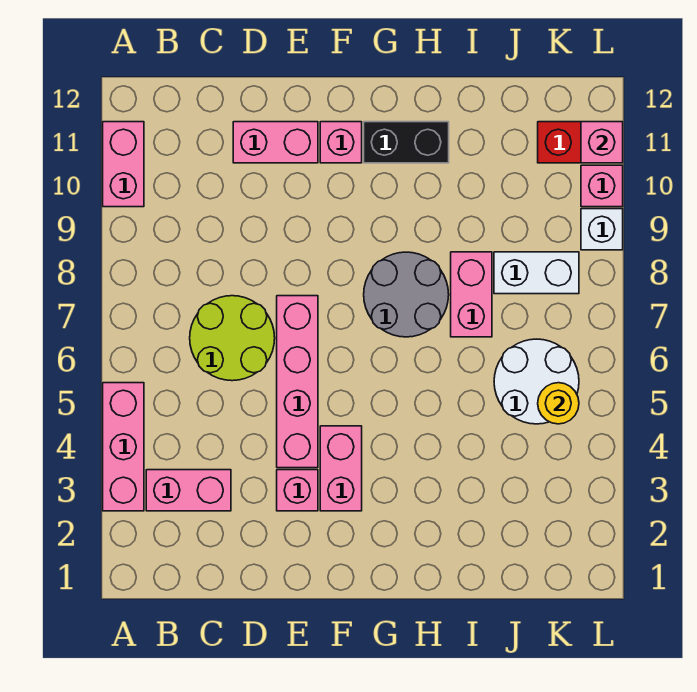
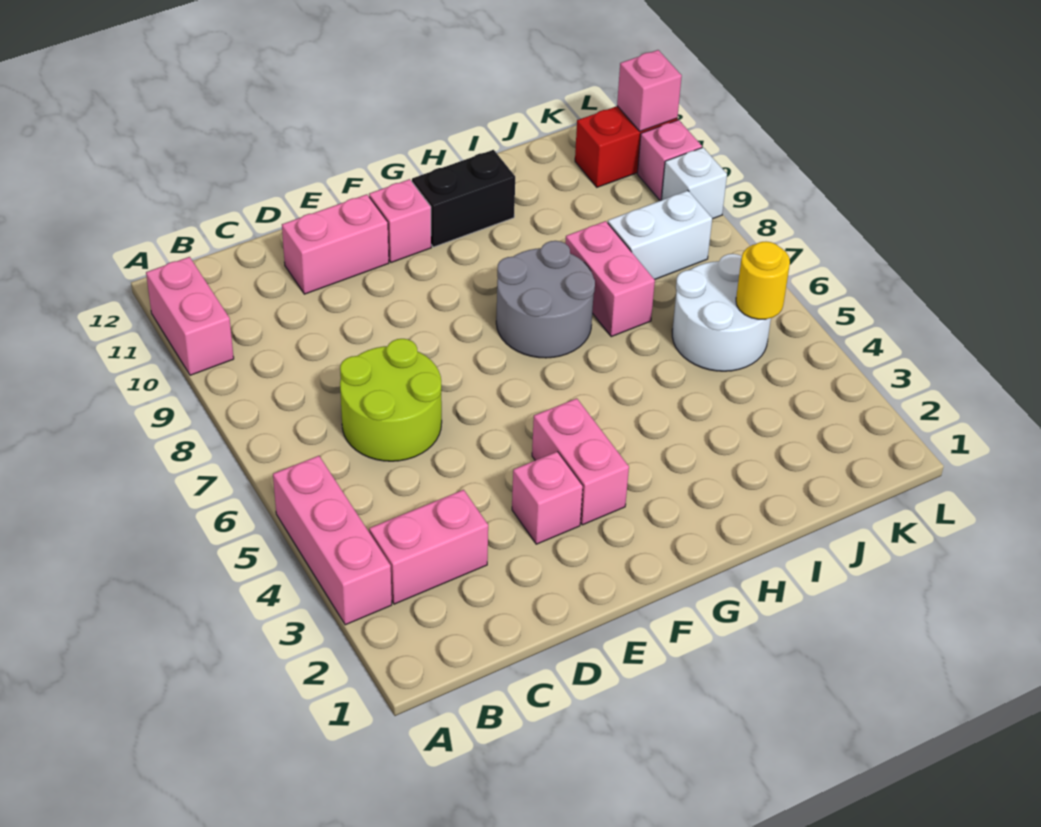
pink 1x4 brick [277,296,318,468] -> none

